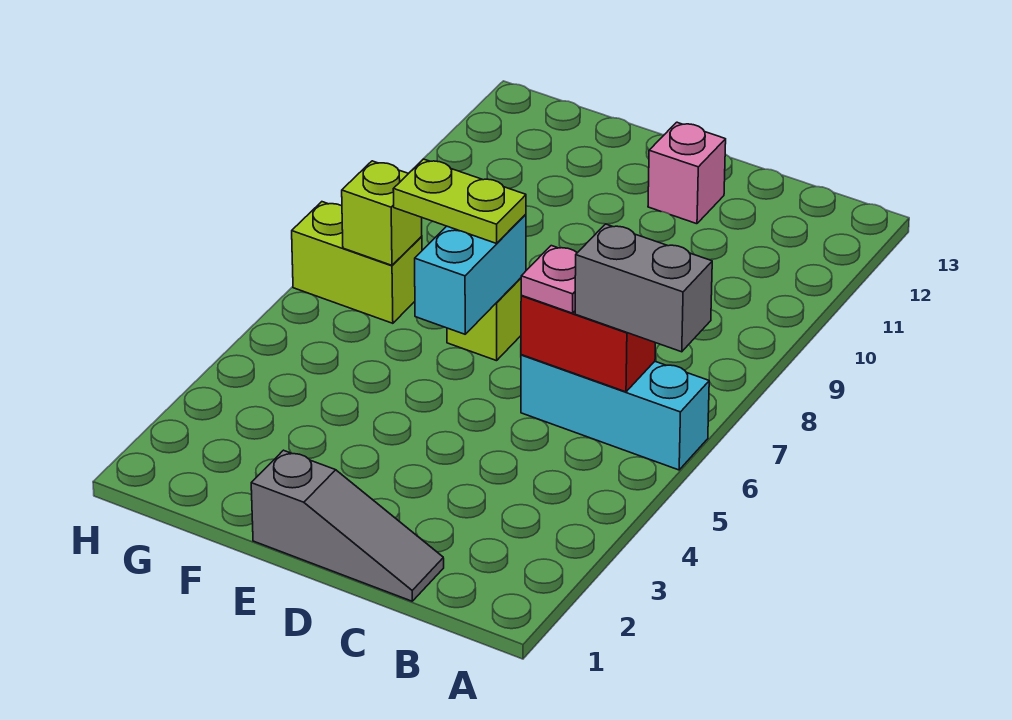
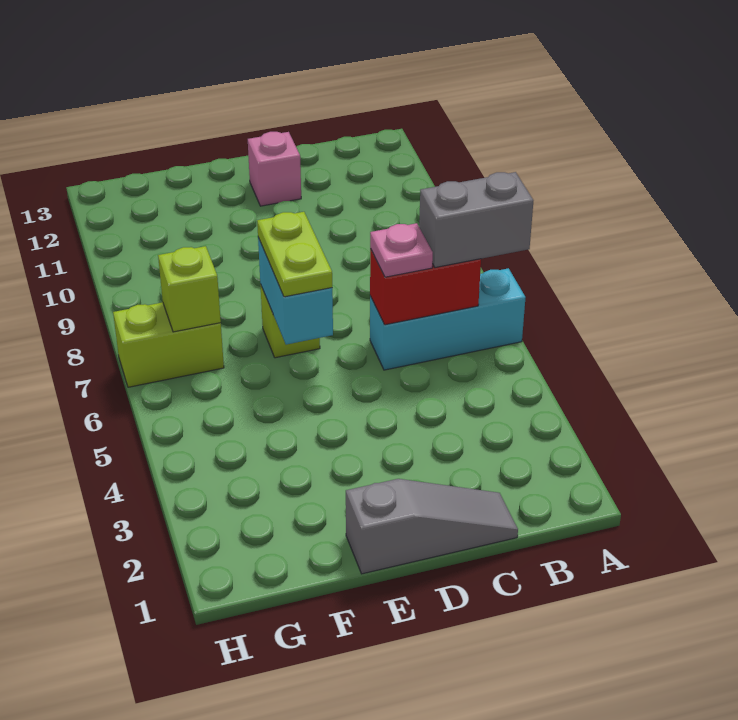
lime 1x2 plate [393,159,526,243] -> lime 1x2 plate turned to [257,212,332,297]

